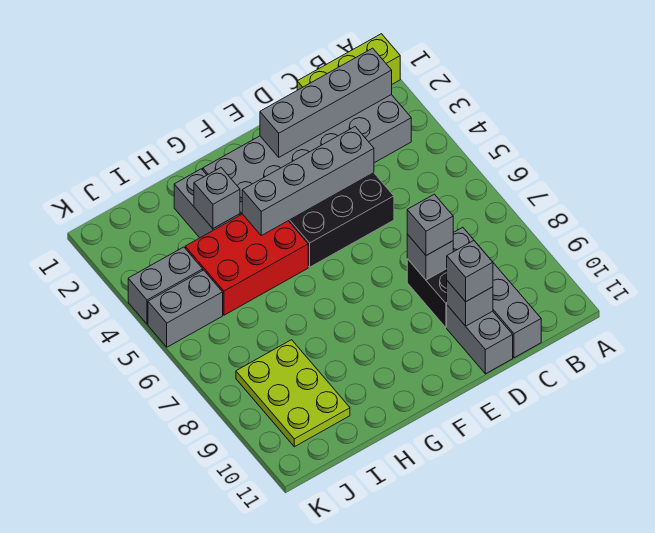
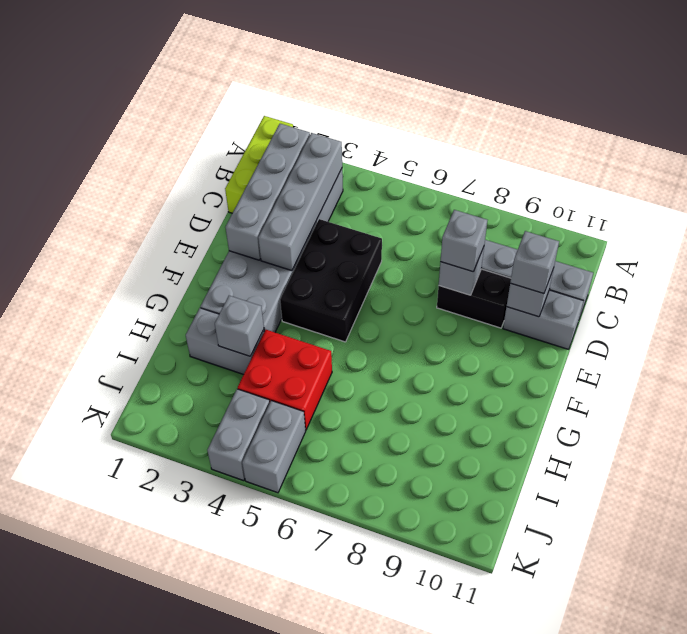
grey 1x4 brick [242,127,374,236] -> grey 1x4 brick moved to [258,133,342,271]
red 2x3 brick [185,214,308,315] -> red 2x2 brick [238,330,332,430]
lime 2x3 plate [236,340,350,447] -> none

